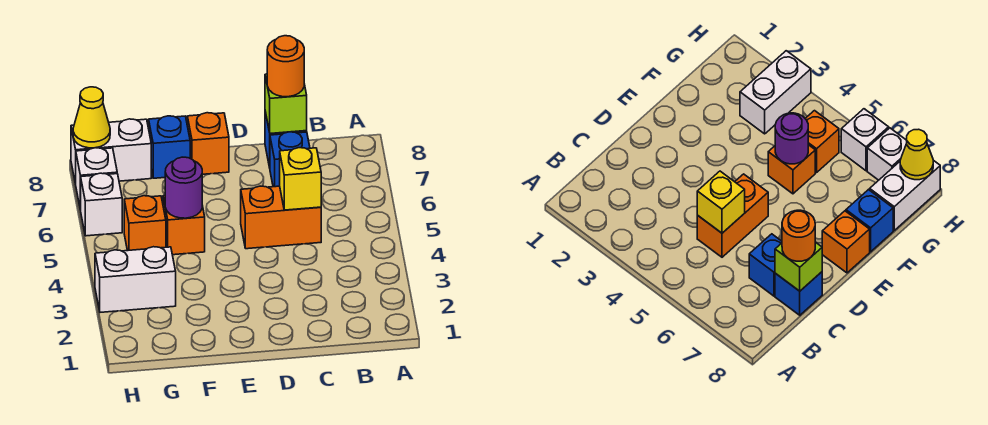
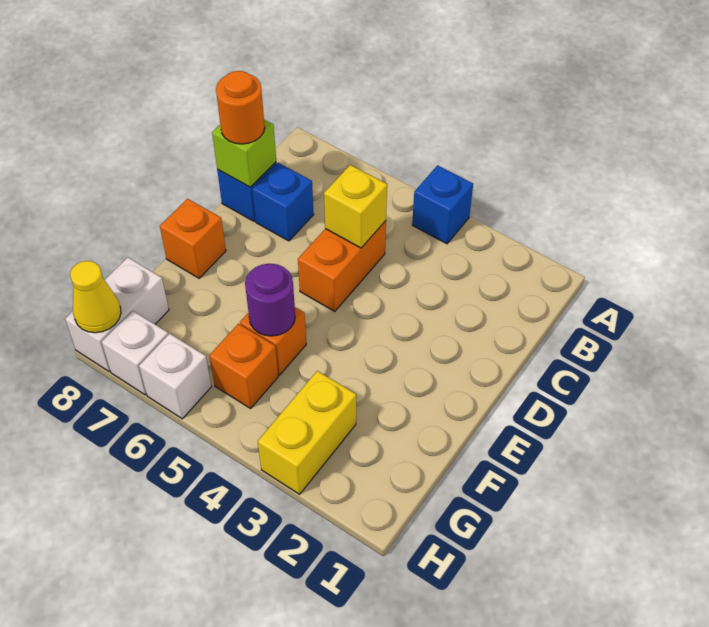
blue 1x1 brick [149,116,190,178] -> blue 1x1 brick moved to [412,165,473,244]
white 1x2 brick [95,247,176,312] -> yellow 1x2 brick [258,371,356,494]

